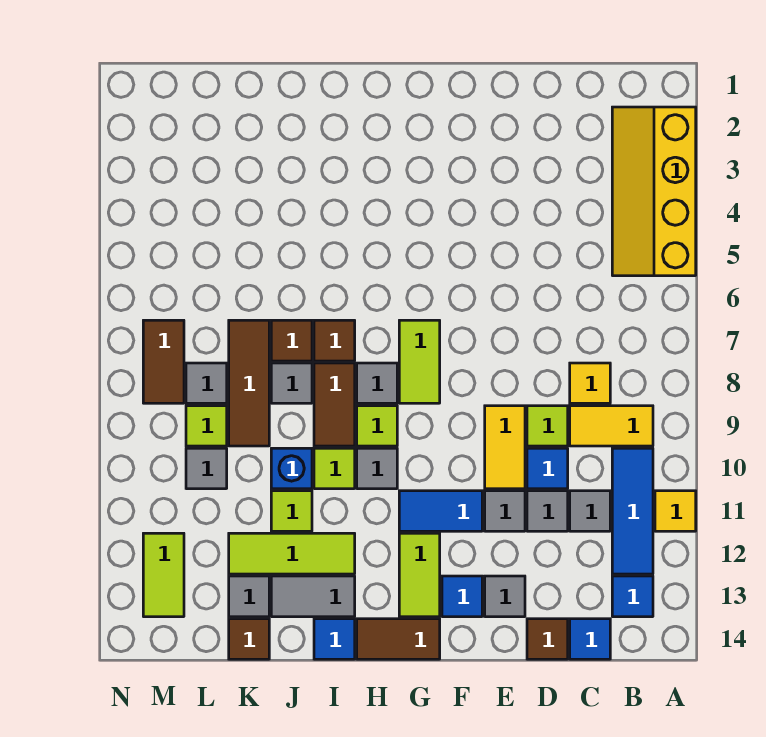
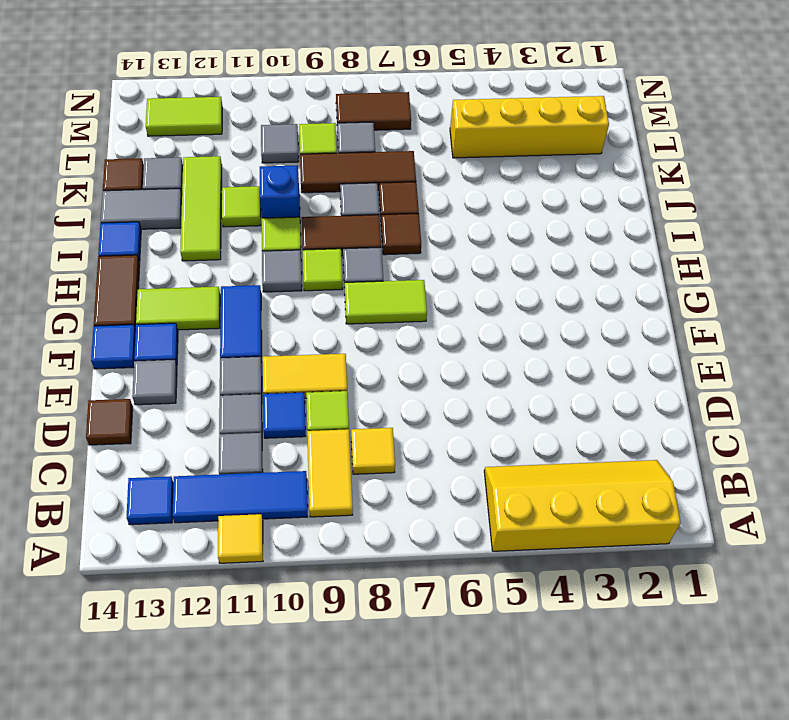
blue 1x1 tile [570,619,610,659] -> blue 1x1 tile moved to [91,325,136,369]
grey 1x2 tile [271,576,355,617] -> grey 1x2 tile turned to [101,189,182,229]
none -> yellow 1x4 brick [450,96,609,158]

